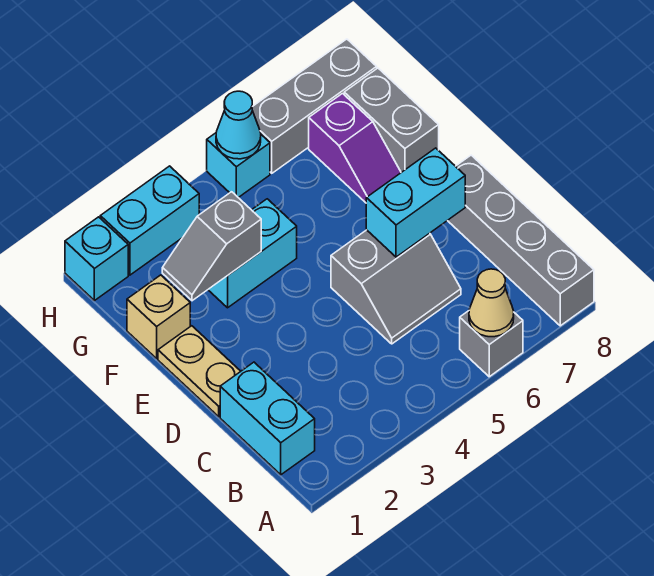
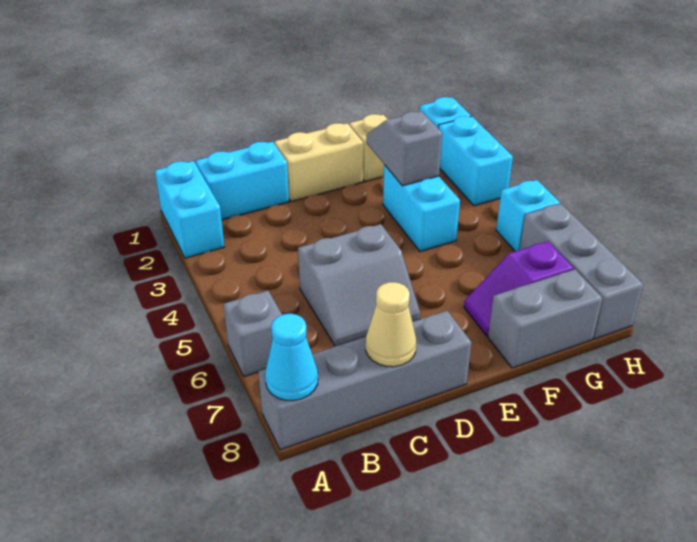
tan 1x1 cone [469,269,514,337] -> tan 1x1 cone moved to [366,282,416,367]
grey 2x2 slope [331,230,461,344] -> grey 2x2 slope turned to [298,224,420,346]
tan 1x2 plate [158,326,241,417] -> tan 1x2 brick [275,123,364,201]
cyan 1x2 brick [366,148,465,257] -> cyan 1x2 brick moved to [155,161,224,258]
cyan 1x1 cone [216,91,261,159] -> cyan 1x1 cone moved to [265,314,318,401]

